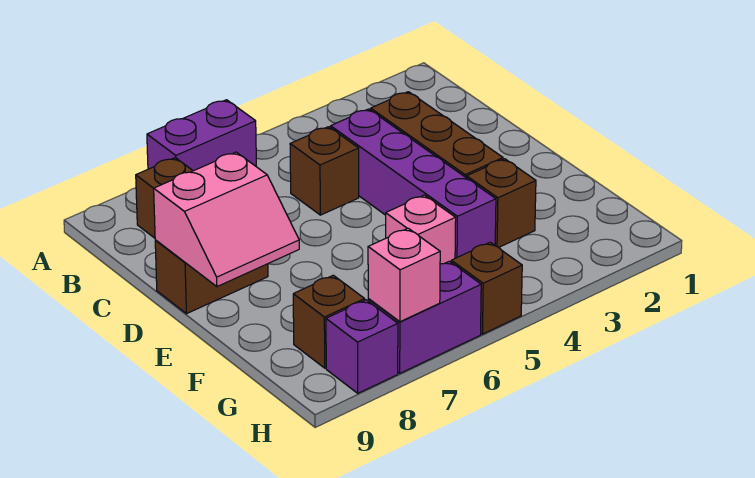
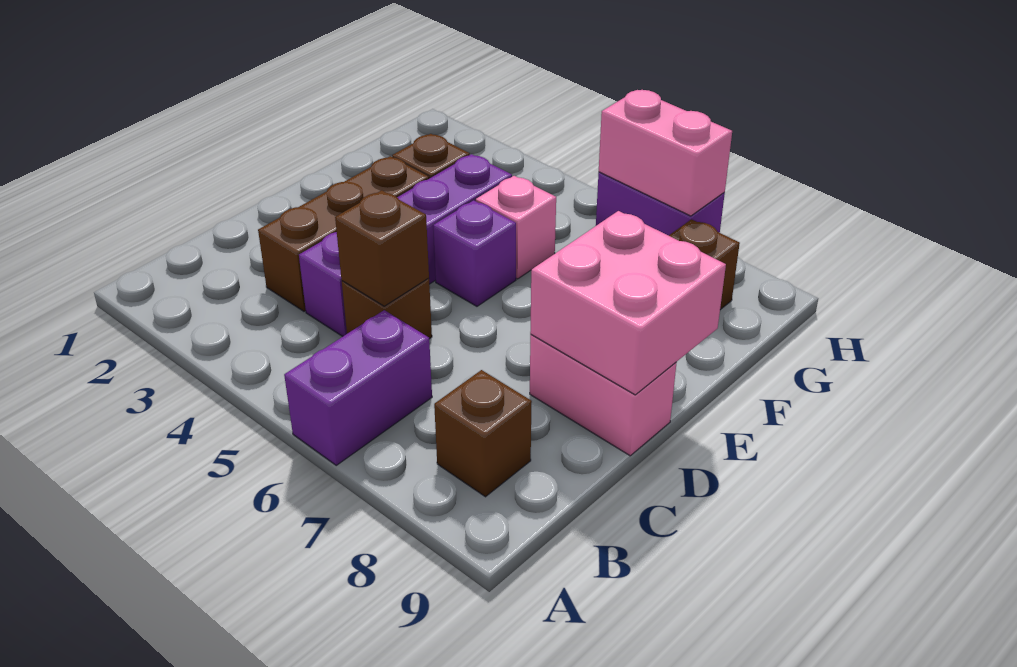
purple 1x2 brick [147,100,256,171] -> purple 1x2 brick turned to [284,310,432,465]
brown 1x2 brick [155,240,268,314] -> pink 1x2 brick [530,335,676,456]
pink 2x2 slope [154,152,299,287] -> pink 2x2 brick [530,211,726,395]
brown 1x1 brick [451,242,522,334] -> brown 1x1 brick moved to [335,190,429,306]
pink 1x1 brick [368,228,440,322] -> pink 1x2 brick [599,90,732,216]
purple 1x1 brick [326,300,398,393] -> purple 1x1 brick moved to [433,200,516,306]

